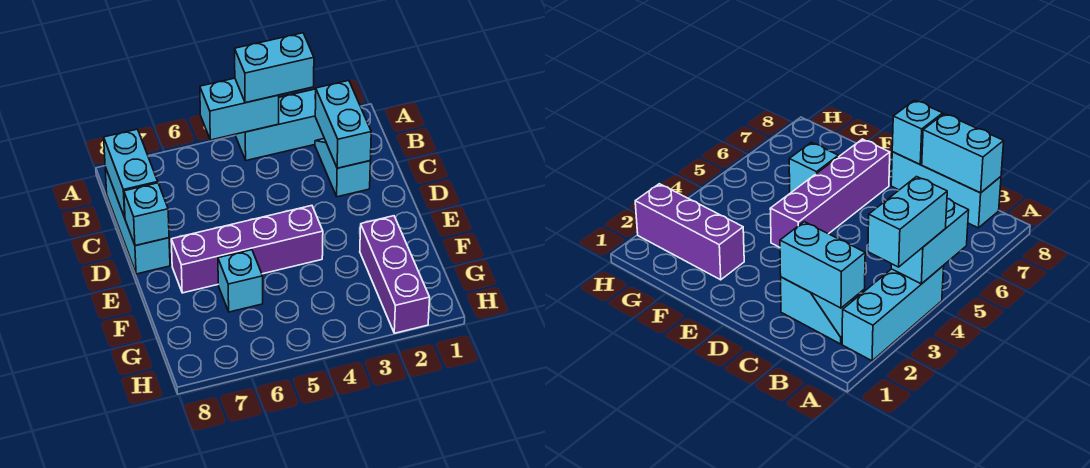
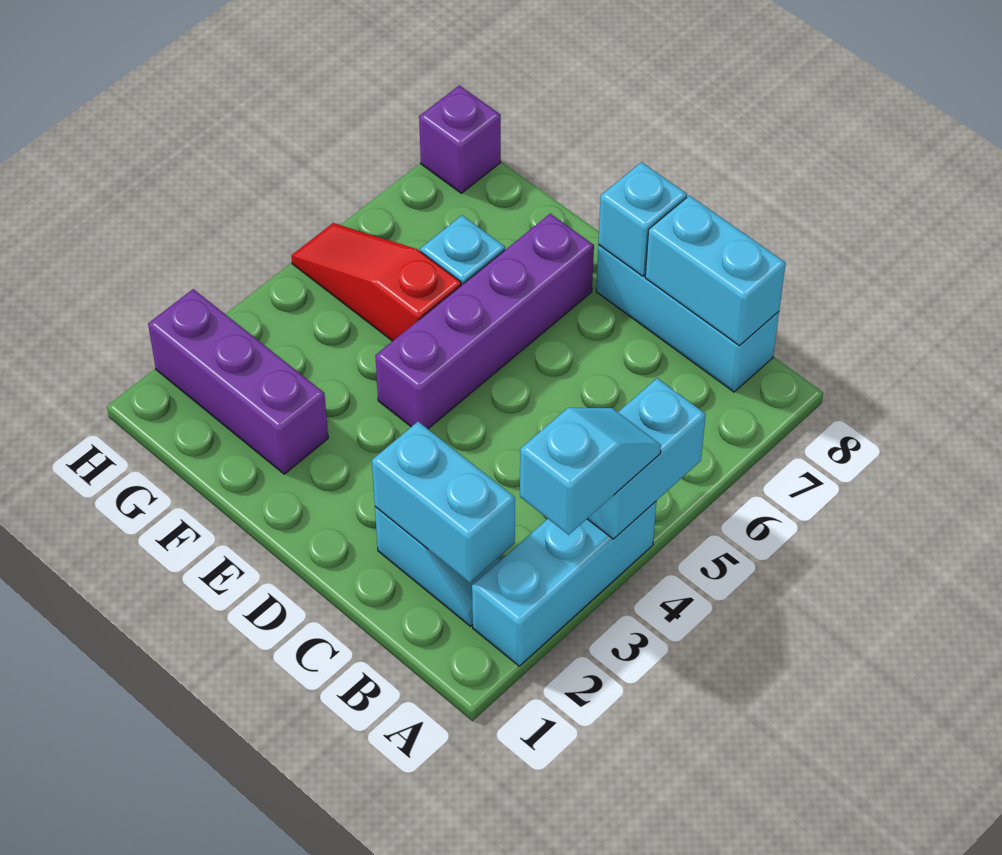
cyan 1x2 brick [235,33,314,103] -> cyan 1x2 slope [520,408,661,535]
none -> red 1x3 slope [291,223,461,341]
none -> purple 1x1 brick [419,85,501,193]

